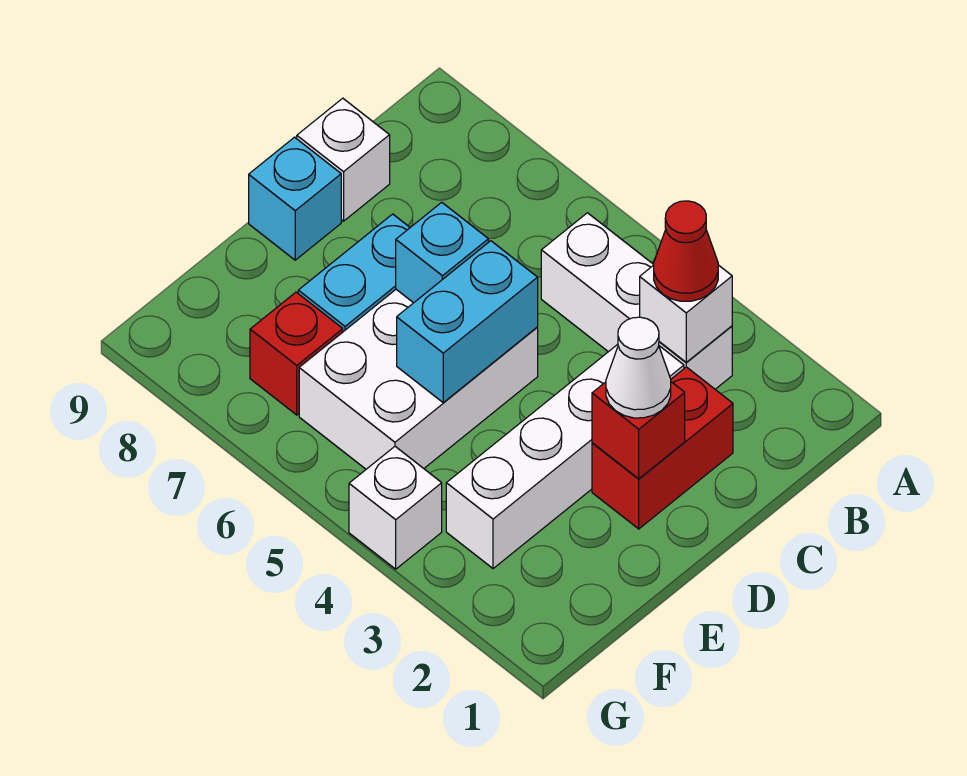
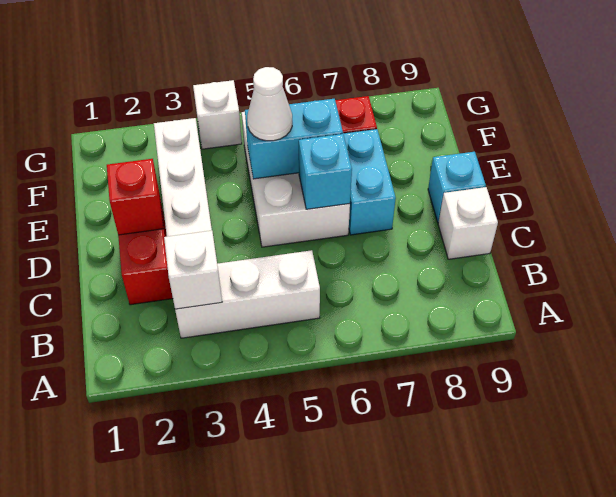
red 1x1 cone [654,201,718,301] -> none
white 1x1 cone [606,317,671,418] -> white 1x1 cone moved to [247,67,292,141]
cyan 1x2 brick [397,241,538,403] -> cyan 1x2 brick turned to [245,99,343,179]

